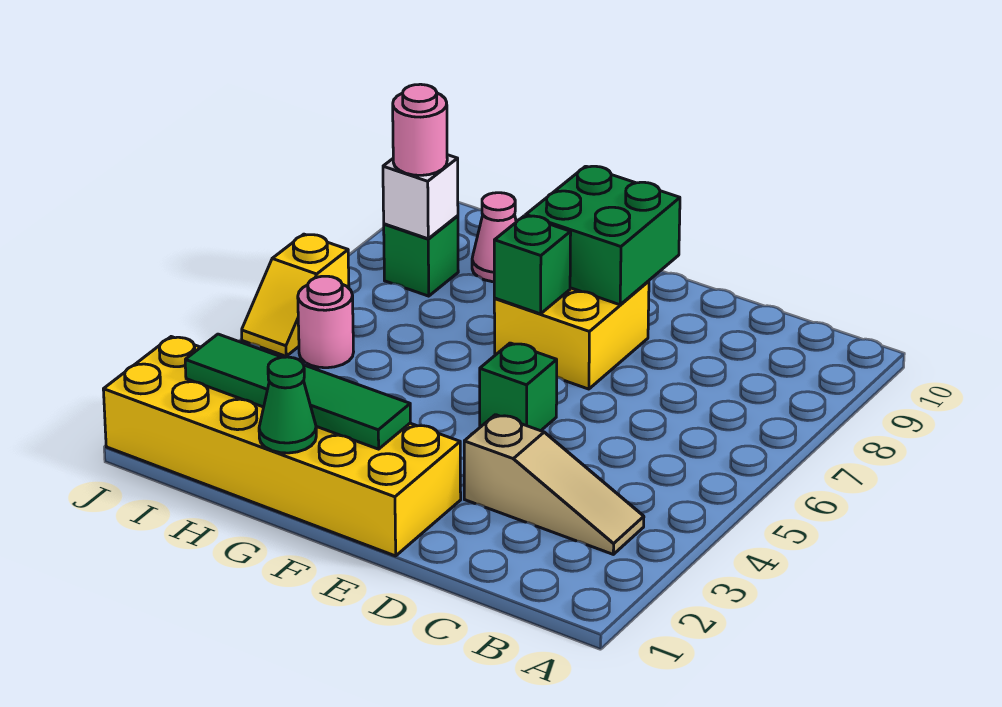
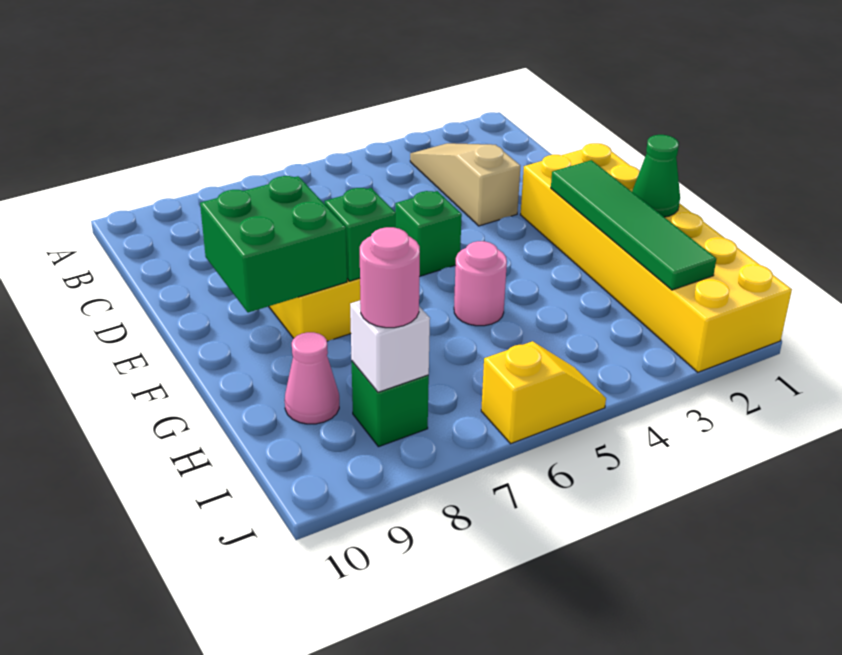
pink 1x1 round brick [298,276,354,368] -> pink 1x1 round brick moved to [454,241,507,326]

